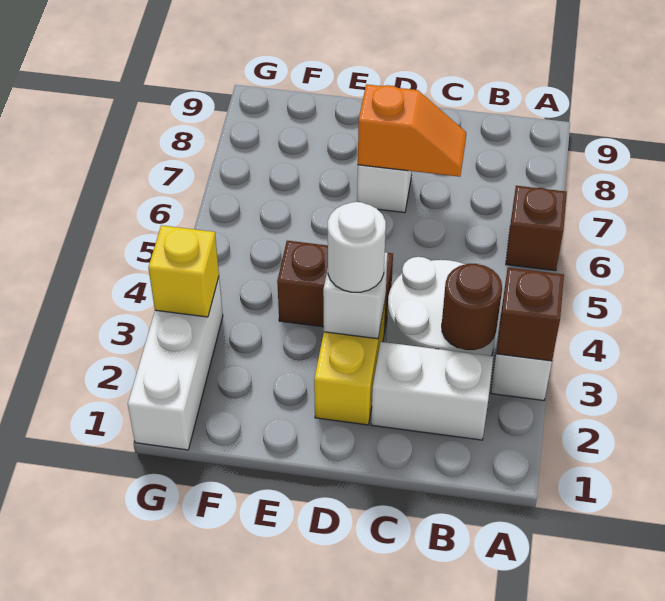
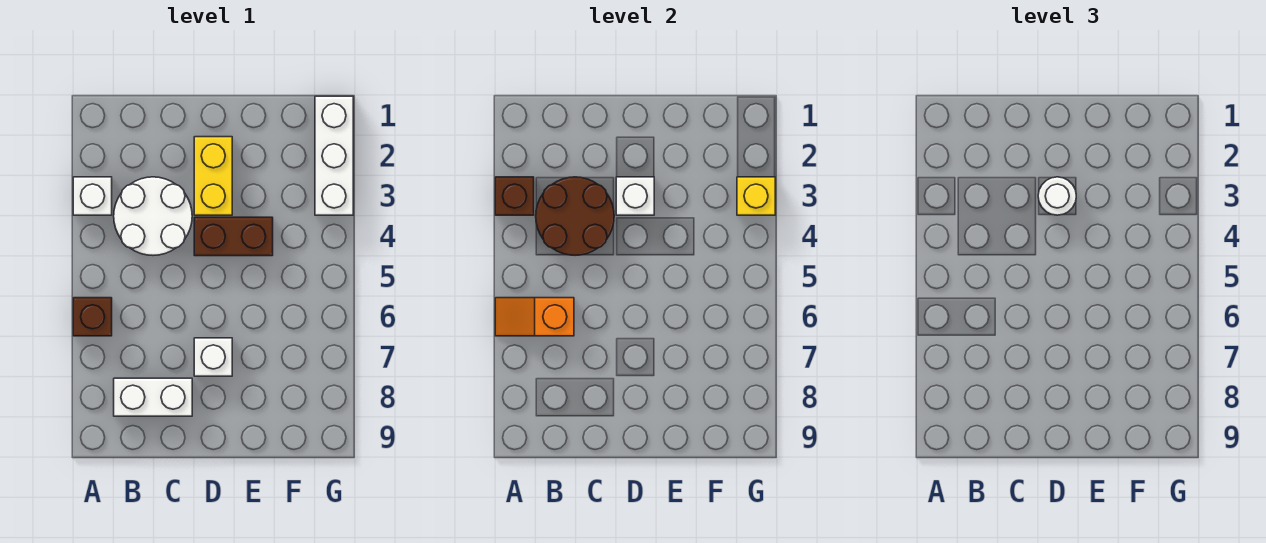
white 1x2 brick [371,342,493,440] -> white 1x2 brick moved to [114,378,192,416]
brown 1x1 round brick [442,264,502,350] -> brown 2x2 round brick [536,177,614,255]
orange 1x2 slope [358,84,466,177] -> orange 1x2 slope moved to [495,298,574,336]

